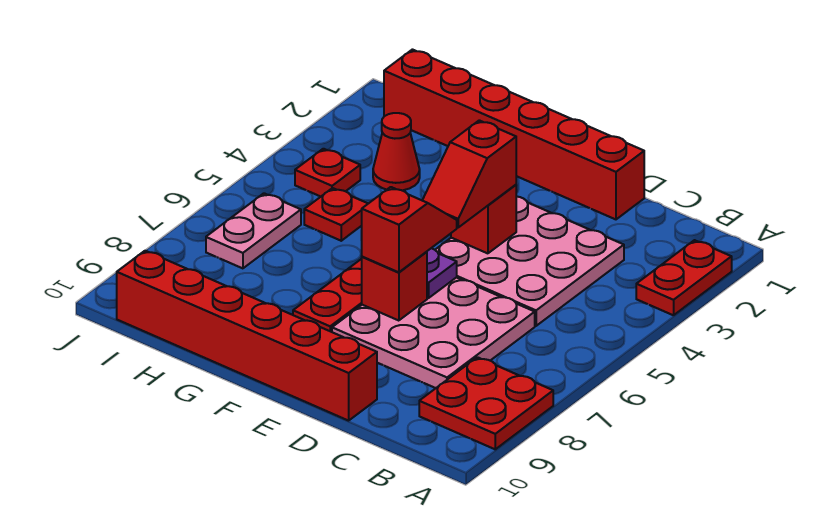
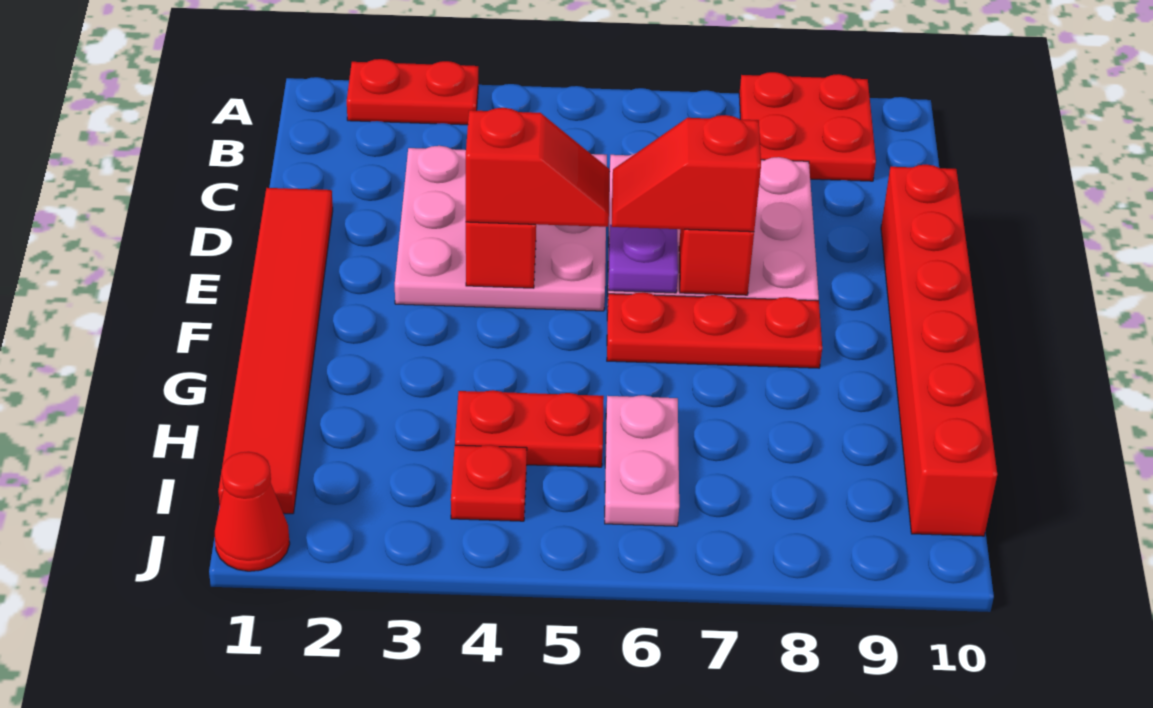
red 1x6 brick [384,50,644,219] -> red 1x6 tile [218,188,333,514]
red 1x1 cone [373,113,420,190] -> red 1x1 cone moved to [215,452,290,571]
red 1x1 plate [304,188,368,241] -> red 1x2 plate [455,390,604,467]
pink 1x2 plate [206,193,301,268] -> pink 1x2 plate turned to [605,395,679,526]

